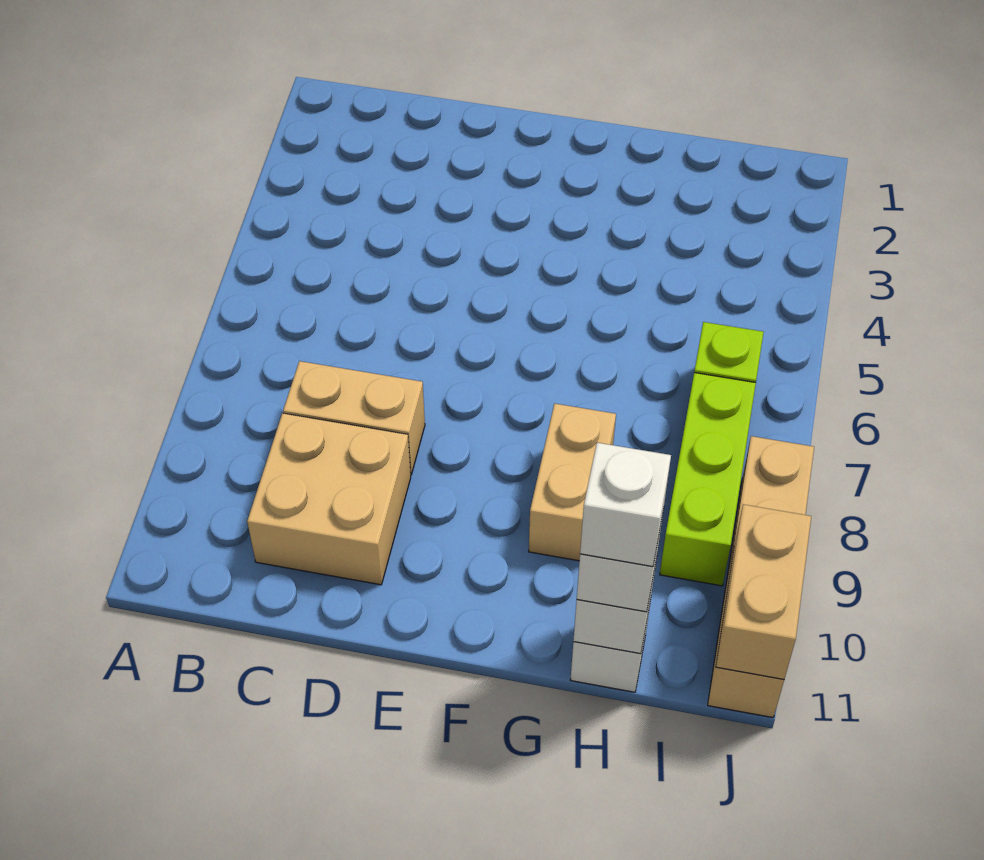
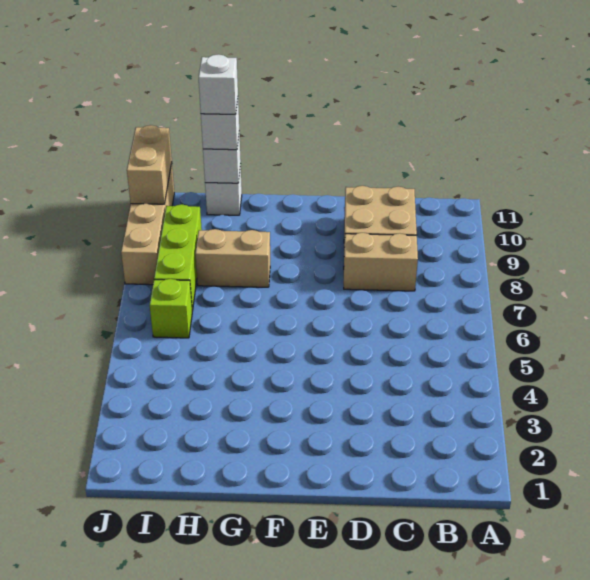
tan 1x2 brick [529,404,616,561] -> tan 1x2 brick turned to [195,229,270,287]

